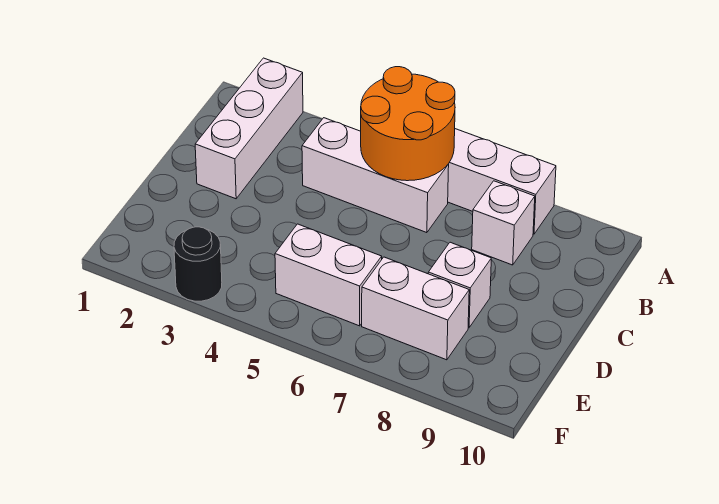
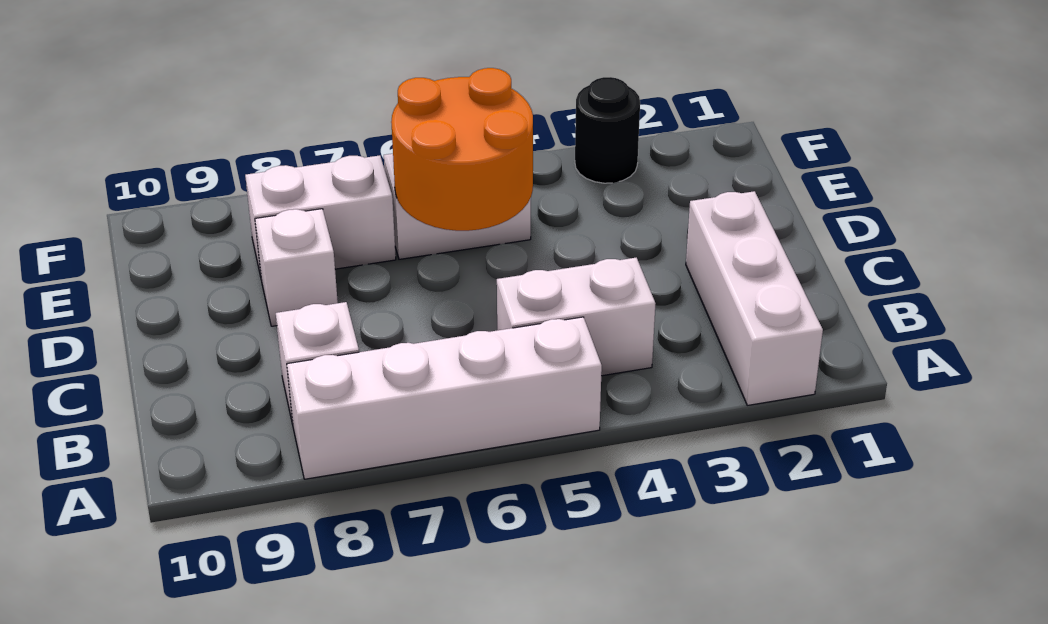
orange 2x2 round brick [361,67,455,181] -> orange 2x2 round brick moved to [391,68,533,231]
white 1x3 brick [302,118,449,233] -> white 1x2 brick [497,258,656,376]

